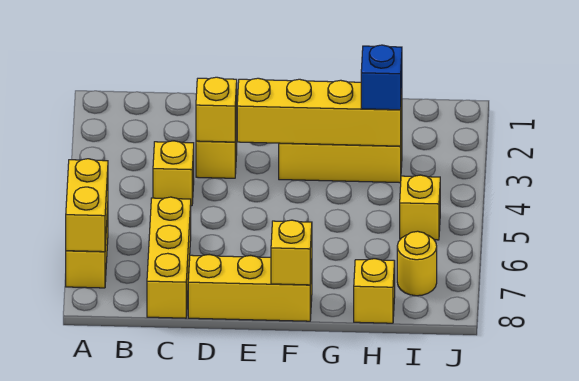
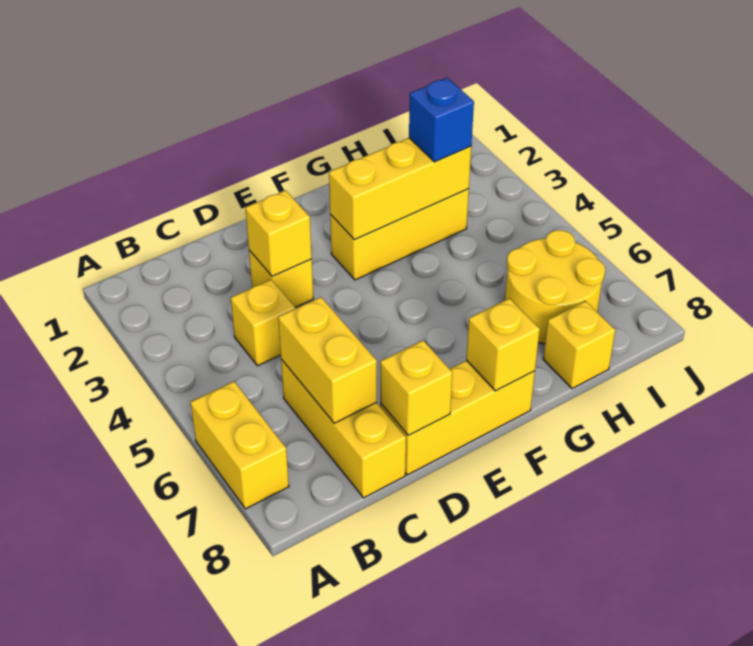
yellow 1x2 brick [66,159,108,252] -> yellow 1x2 brick moved to [278,297,377,423]
yellow 1x4 brick [237,78,402,146] -> yellow 1x3 brick [329,138,471,240]
yellow 1x1 brick [400,175,440,240] -> yellow 1x1 brick moved to [380,341,453,435]
yellow 1x1 round brick [397,231,437,296] -> yellow 2x2 round brick [505,230,605,344]

